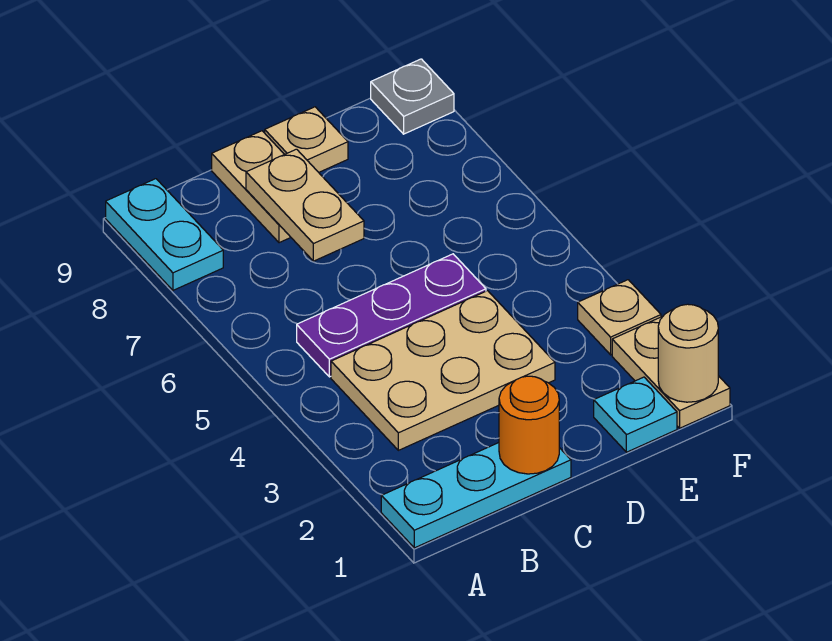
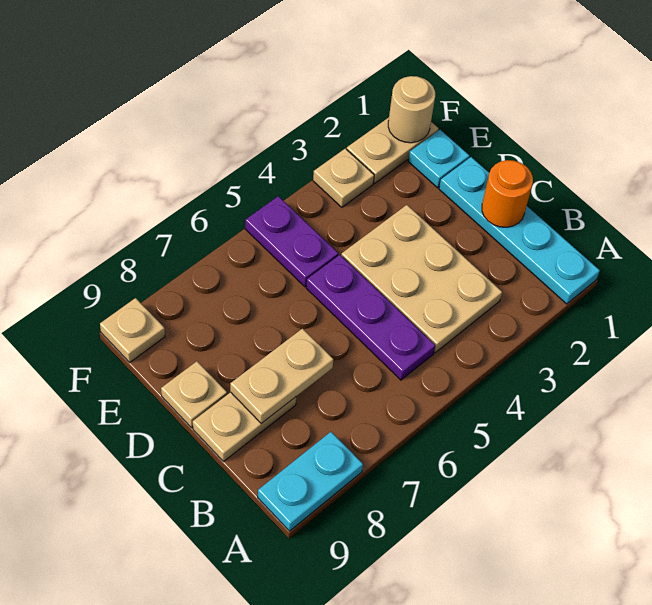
cyan 1x3 plate [381,443,571,548] -> cyan 1x4 plate [439,157,600,304]
none -> purple 1x2 plate [245,196,338,287]
grey 1x1 plate [371,59,454,134] -> tan 1x1 plate [100,298,165,362]

